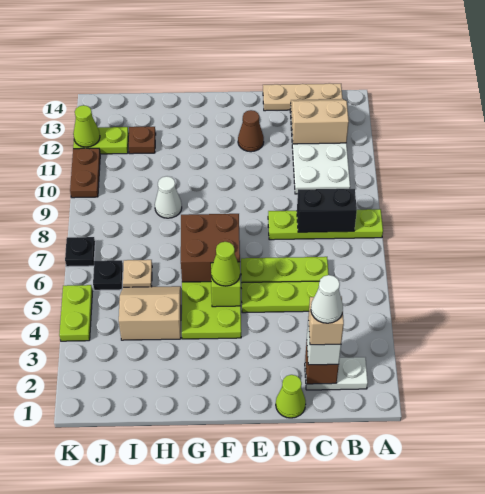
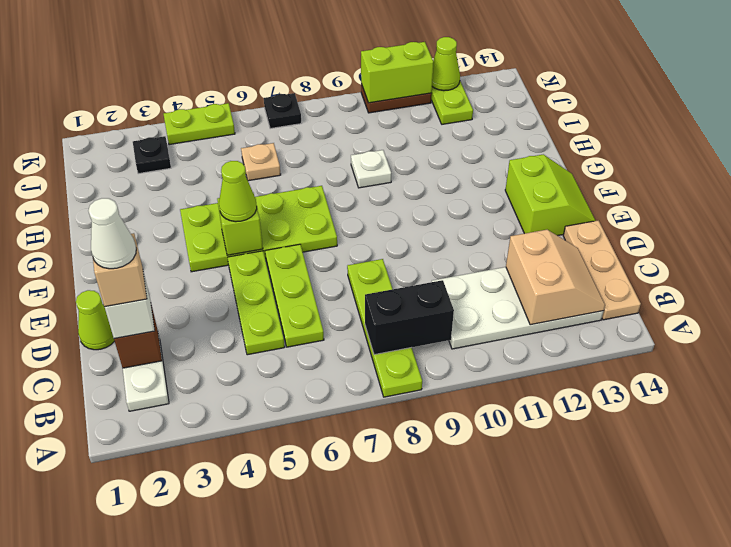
black 1x2 brick [297,189,357,232] -> black 1x2 brick turned to [365,280,454,355]
brown 1x1 cone [238,110,264,152] -> none
none -> lime 2x2 slope [505,154,596,236]
brown 2x2 brick [181,214,240,282] -> none
tan 2x2 slope [119,286,181,340] -> none
white 1x1 cone [155,176,182,218] -> white 1x1 plate [351,150,391,188]
brown 1x1 plate [128,127,156,154] -> none
black 1x1 plate [93,260,123,290] -> black 1x1 plate moved to [133,136,171,174]
none -> lime 1x2 brick [361,42,433,103]

